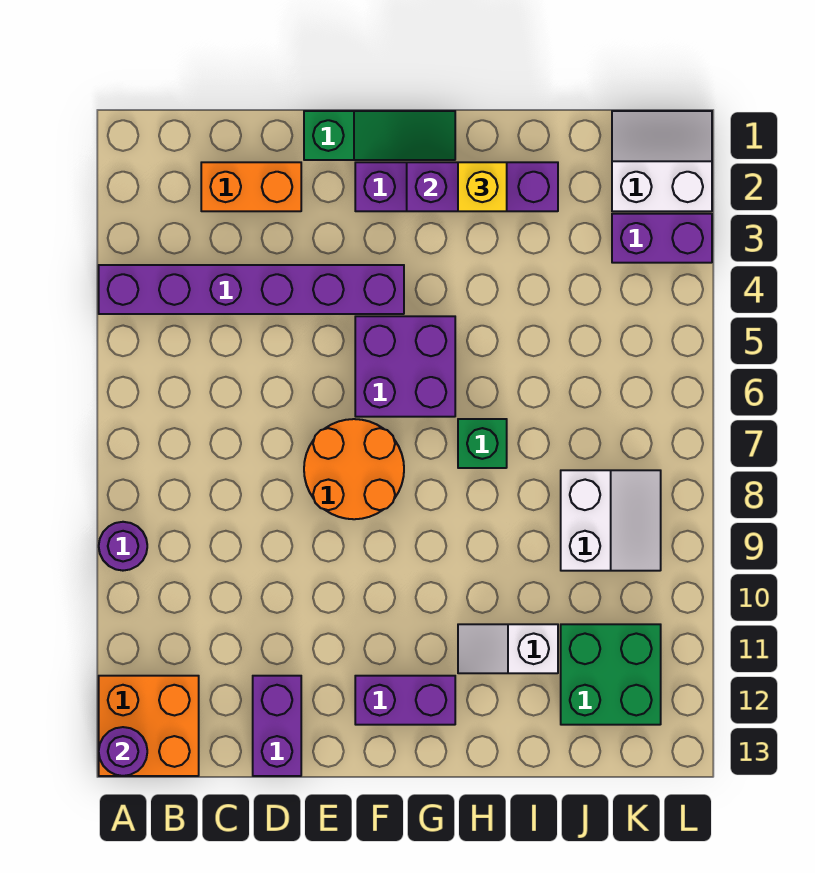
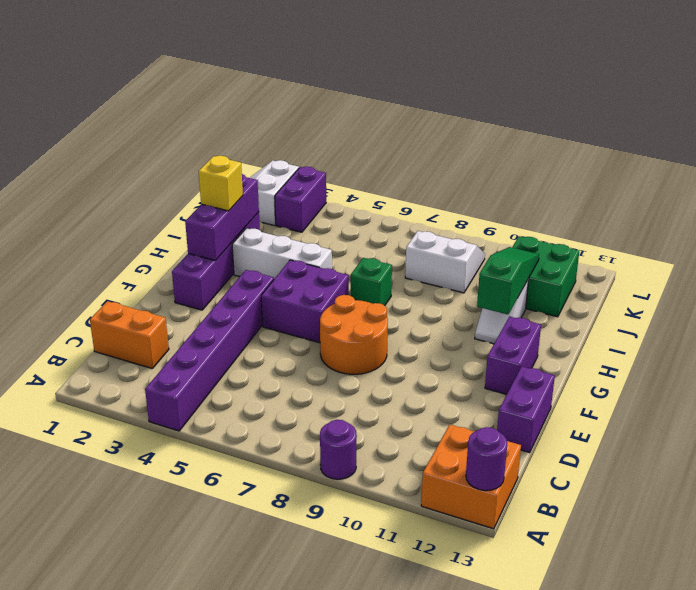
orange 1x2 brick [201,162,301,211] -> orange 1x2 brick turned to [90,301,169,368]
purple 1x2 brick [253,676,301,776] -> purple 1x2 brick turned to [497,366,555,453]
green 1x3 slope [304,111,455,160] -> green 1x3 slope moved to [477,247,539,314]
none -> white 1x3 brick [232,228,332,279]

